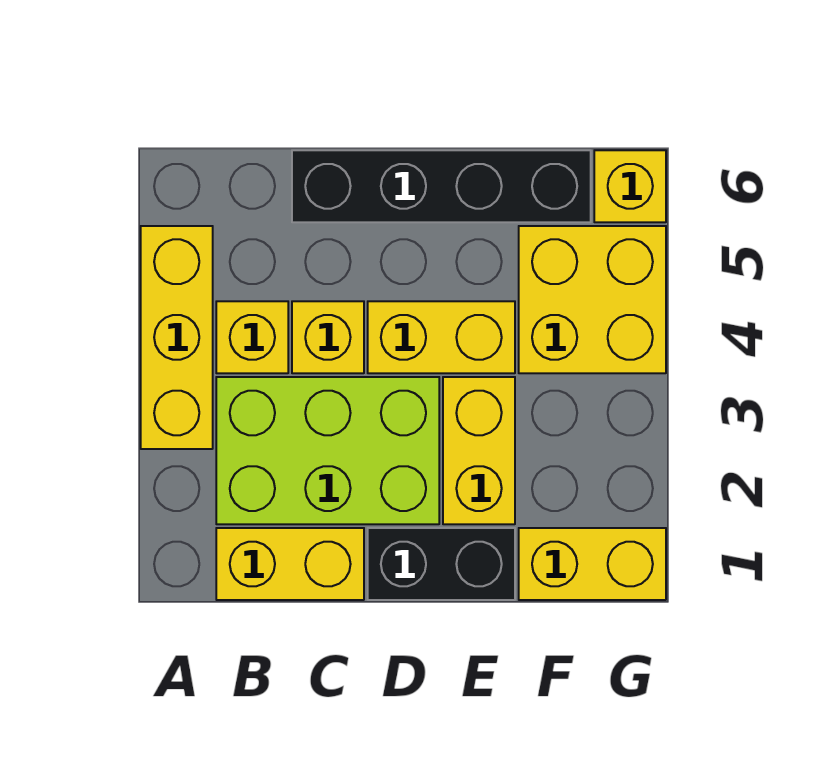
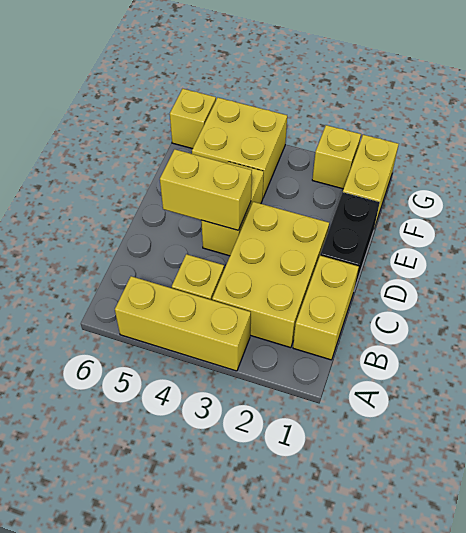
lime 2x3 brick [216,377,439,524] -> yellow 2x3 brick [212,202,329,348]
yellow 1x1 brick [292,301,364,373] -> yellow 1x1 brick moved to [312,125,361,189]
black 1x4 brick [292,150,591,222] -> none
yellow 1x2 brick [443,377,515,524] -> yellow 1x2 brick moved to [160,149,252,230]

